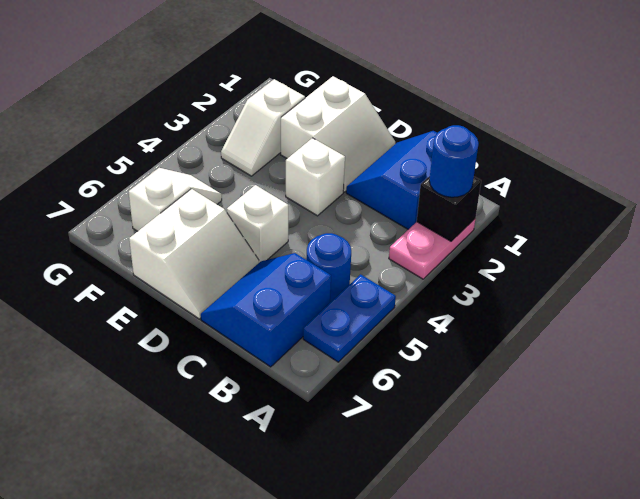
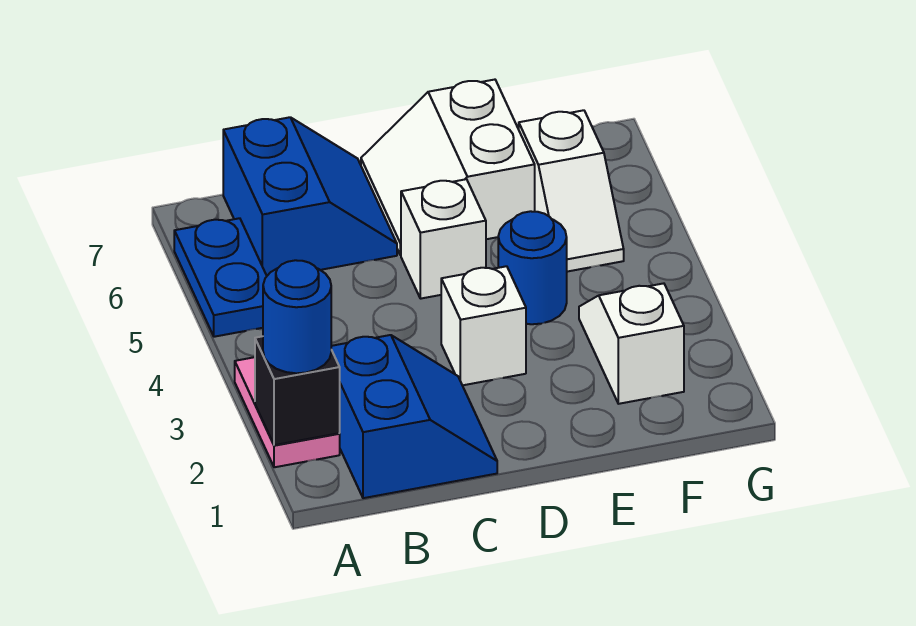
blue 1x1 round brick [306,233,351,302] -> blue 1x1 round brick moved to [498,211,567,324]
white 2x2 slope [281,76,395,192] -> none

